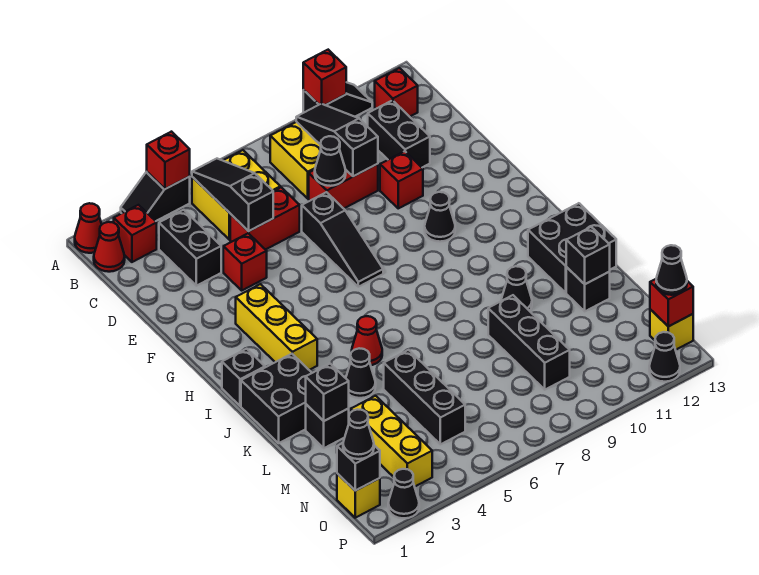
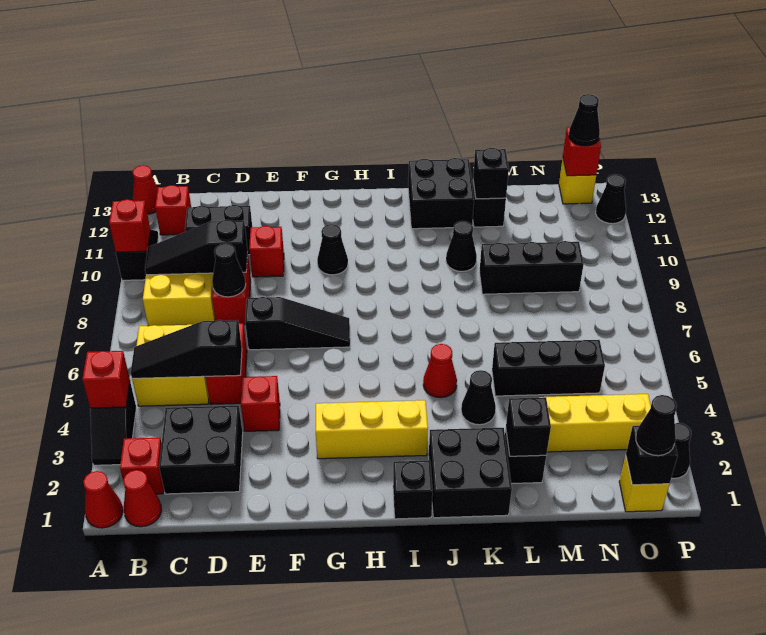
none -> red 1x1 cone [133,165,158,214]
black 1x2 brick [159,210,221,286] -> black 2x2 brick [159,406,243,494]

